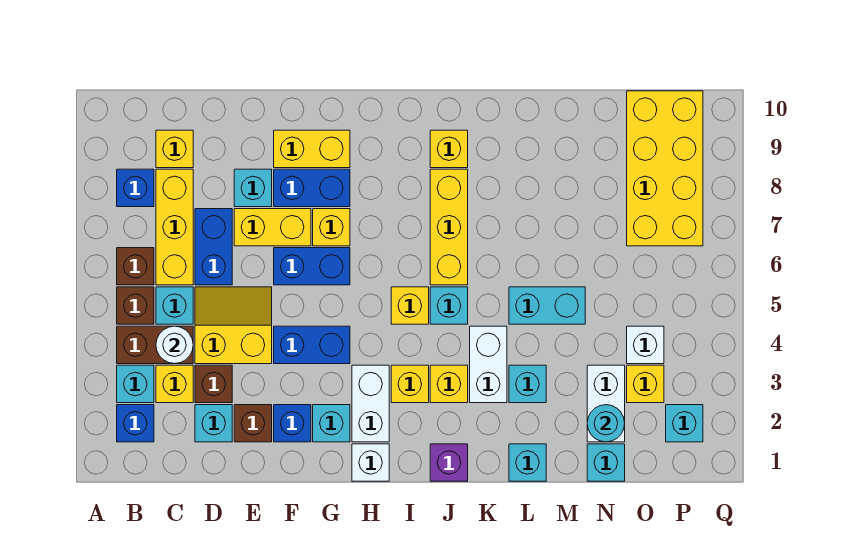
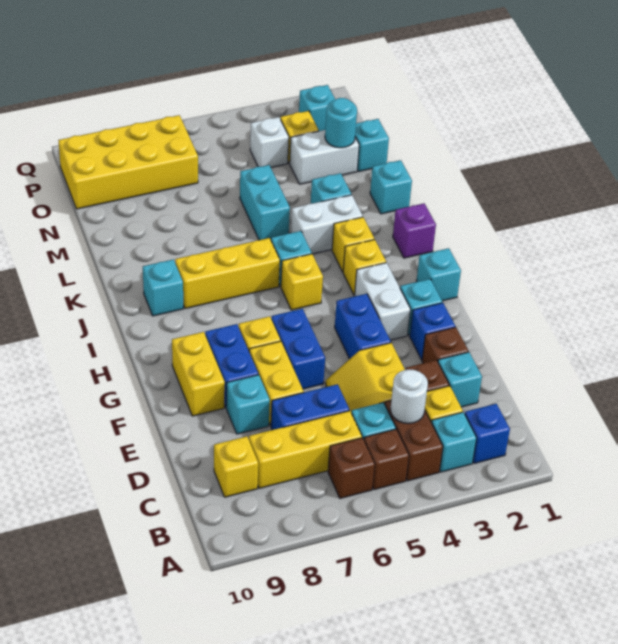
blue 1x1 brick [117,169,154,207] -> none
white 1x1 brick [352,444,389,481] -> cyan 1x1 brick [416,248,461,301]
white 1x2 brick [352,365,389,442] -> white 1x2 brick turned to [355,263,411,340]
yellow 1x1 brick [430,130,468,168] -> cyan 1x1 brick [143,259,183,316]

